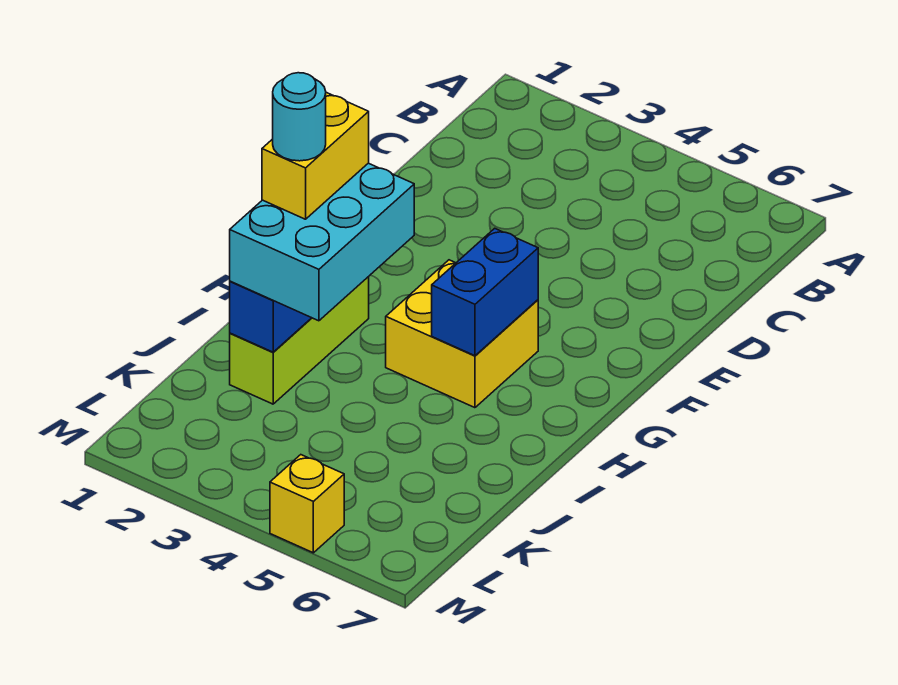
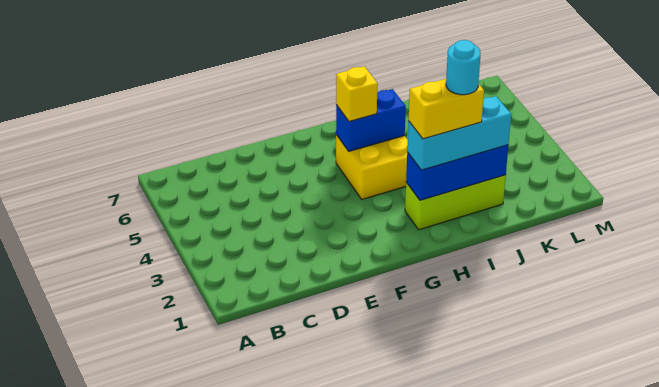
cyan 2x3 brick [230,163,414,321] -> cyan 1x3 brick [407,96,511,170]
yellow 1x1 brick [270,455,344,553] -> yellow 1x1 brick moved to [336,66,378,121]

